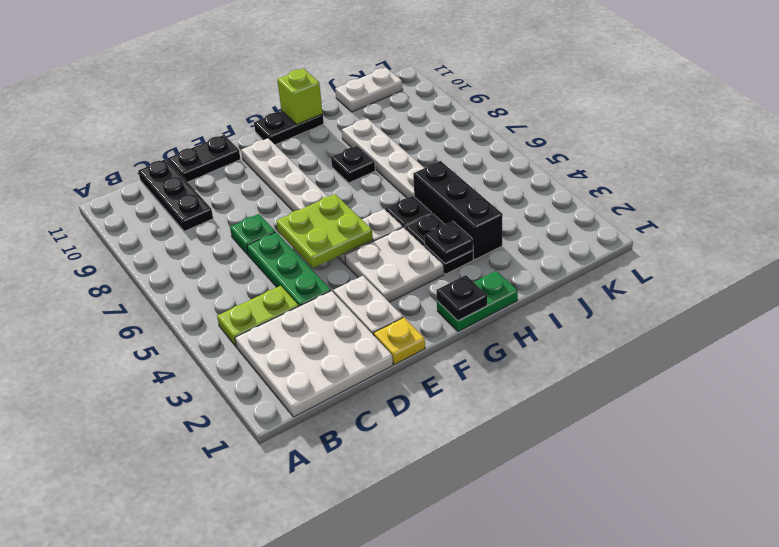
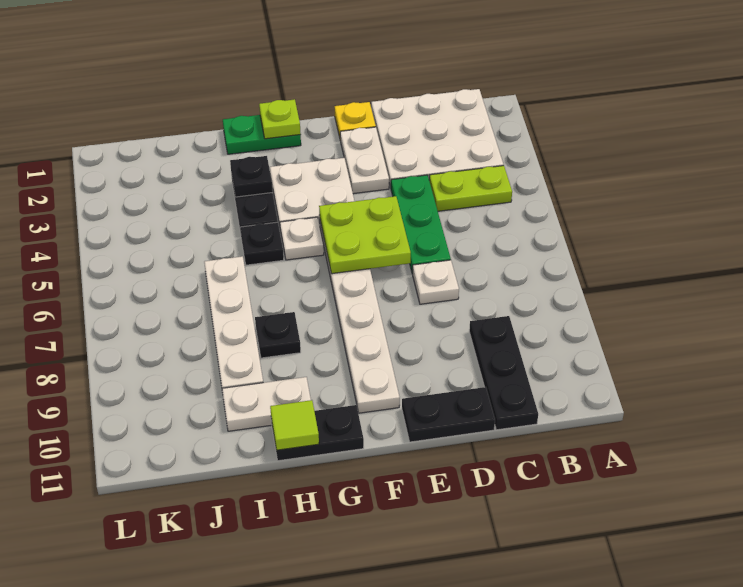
green 1x1 plate [230,214,275,254] -> white 1x1 plate [413,260,459,304]
black 1x1 plate [436,275,487,321] -> lime 1x1 plate [259,99,301,139]
lime 1x1 brick [277,69,323,125] -> lime 1x1 tile [270,400,319,450]
black 1x3 brick [413,161,503,259] -> none
white 1x2 plate [335,68,403,112] -> white 1x2 plate moved to [222,377,311,431]

